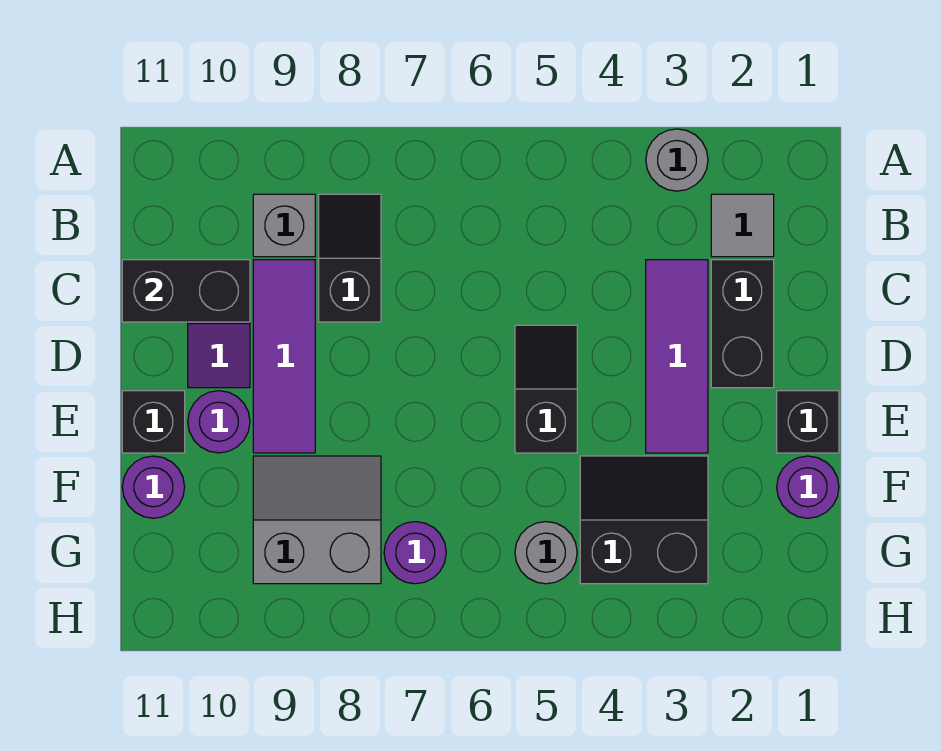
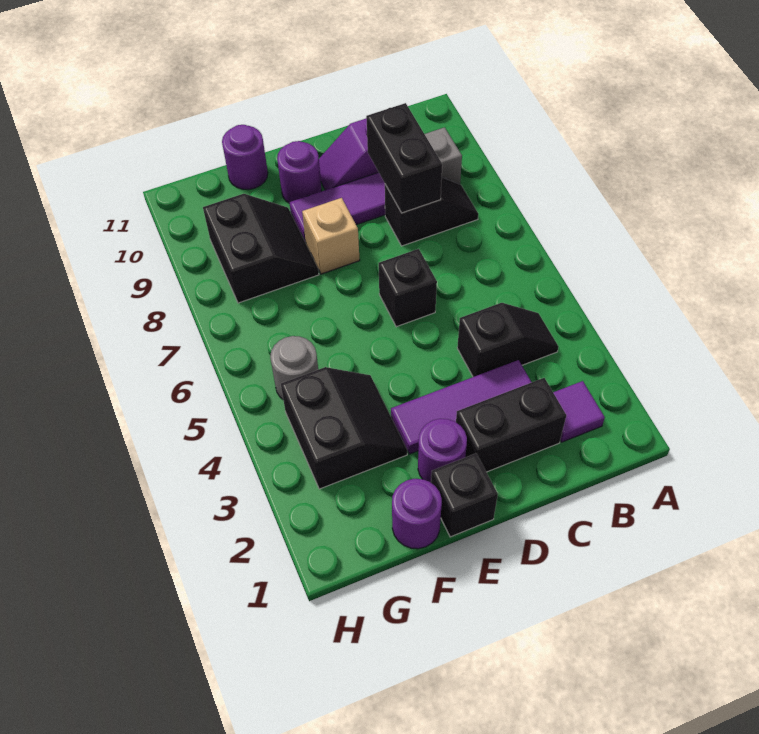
grey 1x1 round brick [646,129,708,191] -> none
grey 1x1 tile [711,194,774,257] -> purple 1x1 tile [553,381,605,442]
black 1x2 brick [122,260,250,322] -> black 1x2 brick moved to [366,103,442,213]
black 1x2 slope [515,325,577,453] -> black 1x2 slope moved to [457,303,558,377]
none -> tan 1x1 brick [302,198,360,274]
black 1x1 brick [122,391,185,453] -> black 1x1 brick moved to [379,249,437,327]
grey 2x2 slope [253,456,381,584] -> black 2x2 slope [203,194,319,303]
purple 1x1 round brick [384,522,446,584] -> purple 1x1 round brick moved to [418,419,467,483]

